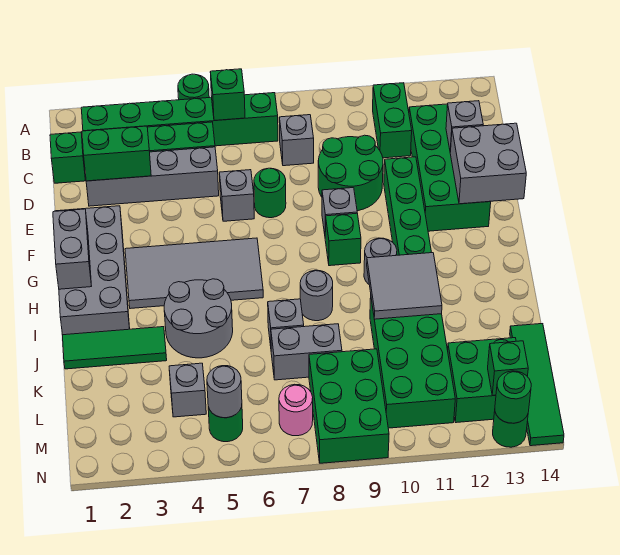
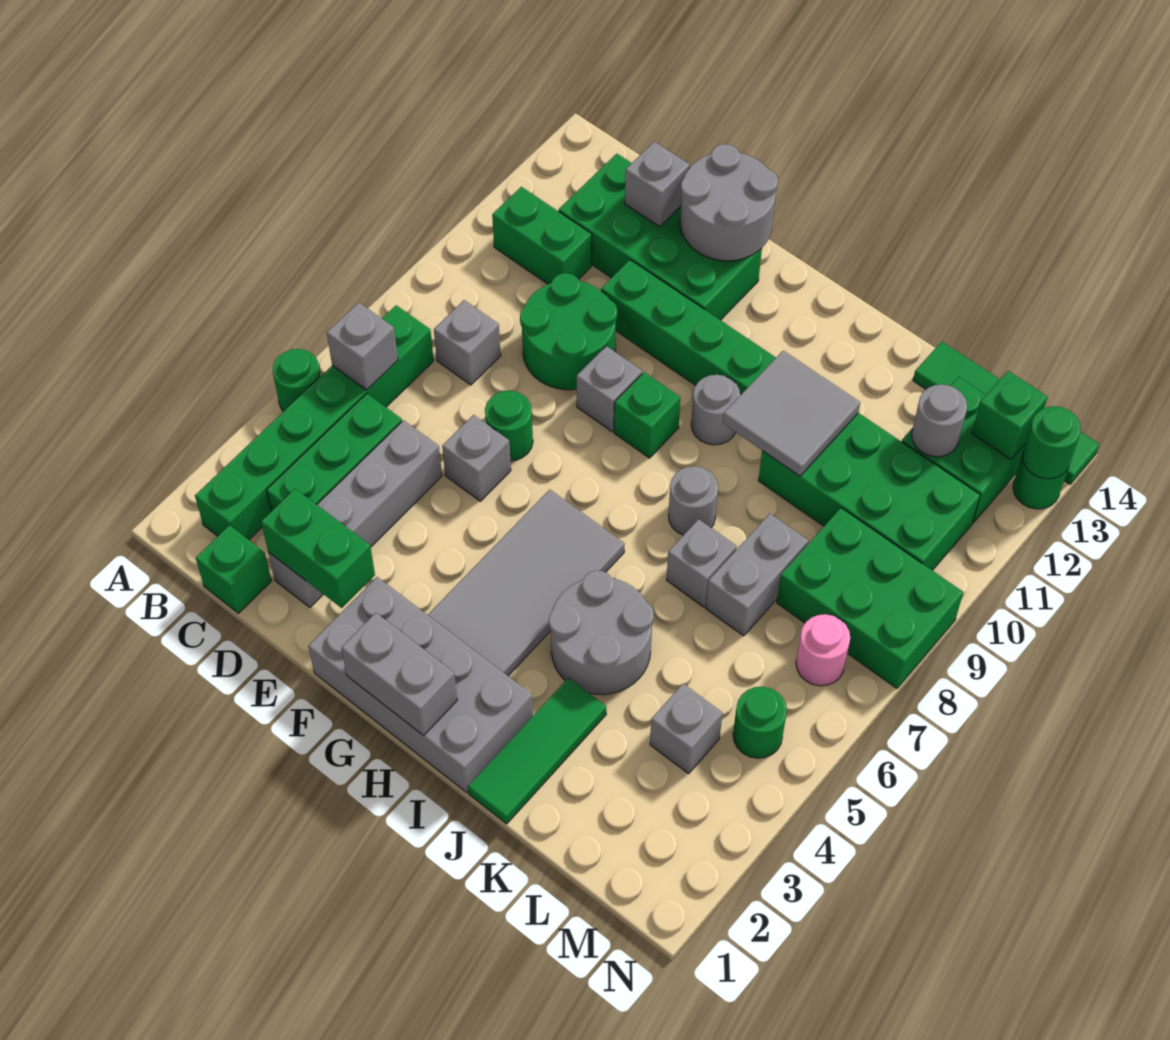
green 1x1 brick [210,69,245,121] -> grey 1x1 brick [327,302,398,390]
green 1x2 brick [82,126,151,181] -> green 1x2 brick turned to [261,489,375,608]
grey 2x2 brick [450,123,526,204] -> grey 2x2 round brick [680,144,778,261]
grey 1x1 round brick [207,366,242,418] -> grey 1x1 round brick moved to [912,385,967,457]

